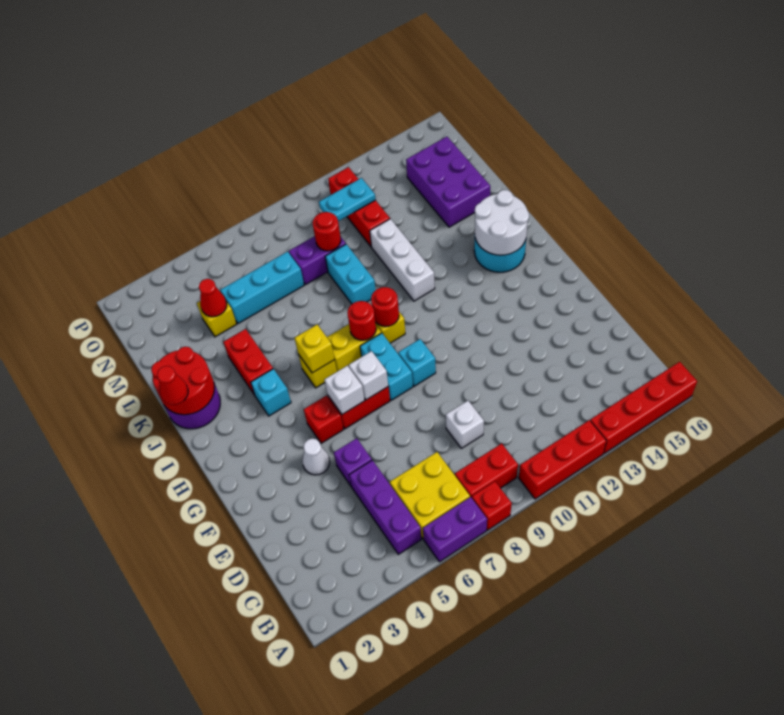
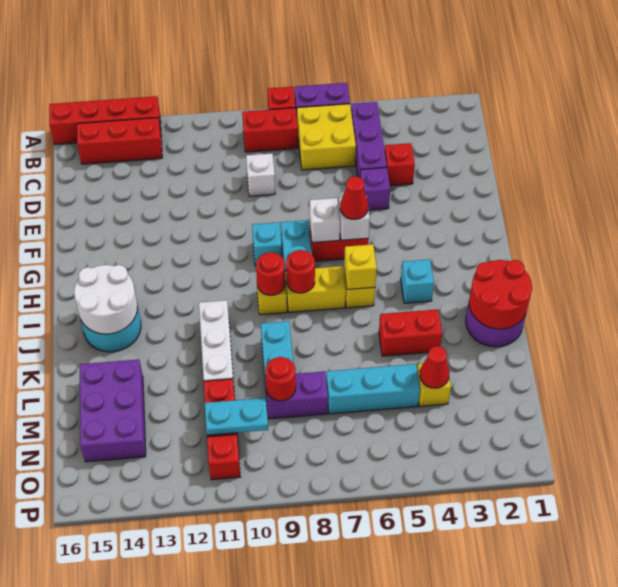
red 1x3 brick [519,420,606,499] -> red 1x3 brick moved to [77,118,162,164]
white 1x1 cone [302,439,330,475] -> none
red 1x1 brick [304,396,344,443] -> red 1x1 brick moved to [385,143,415,186]
red 1x1 cone [157,366,188,405] -> red 1x1 cone moved to [340,176,368,219]
red 1x2 brick [223,329,273,395] -> red 1x2 brick turned to [379,309,442,356]

